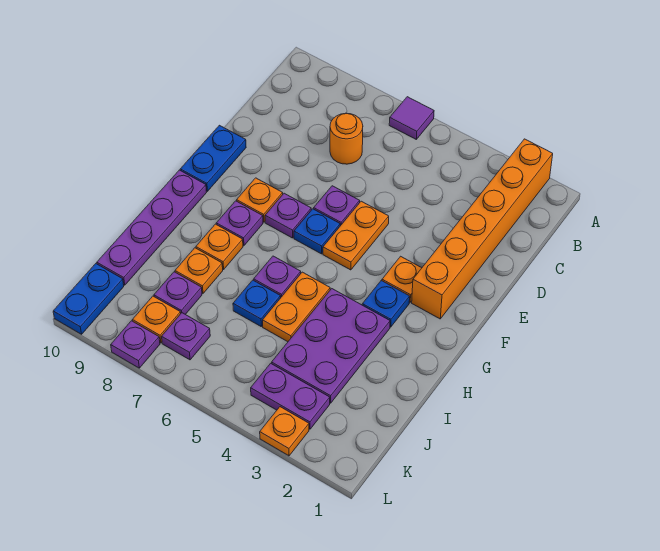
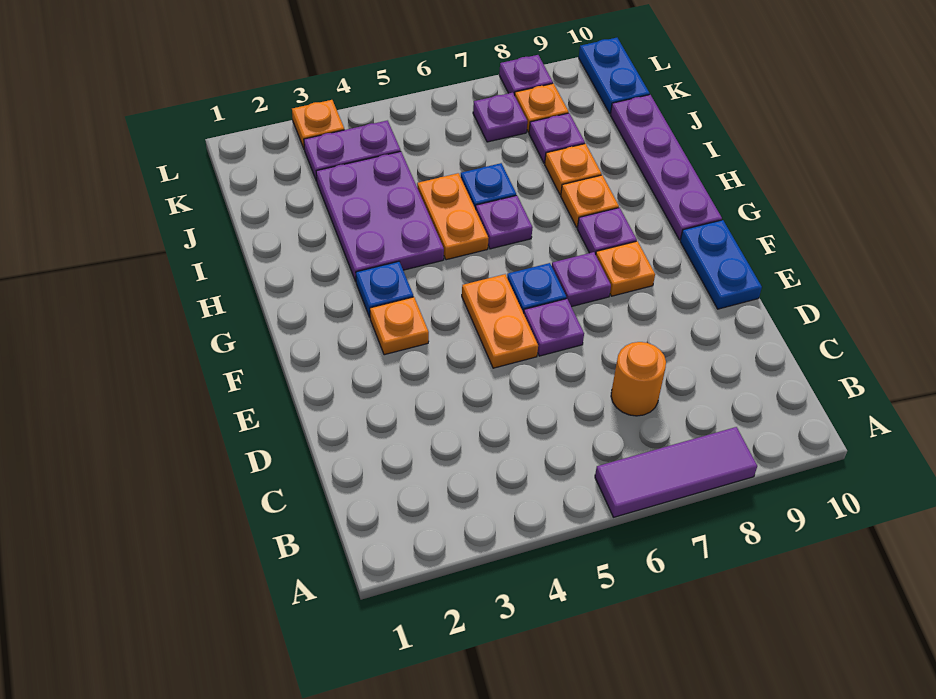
orange 1x6 brick [412,139,553,319] -> none
purple 1x1 tile [389,97,434,139] -> purple 1x3 tile [595,427,757,517]

